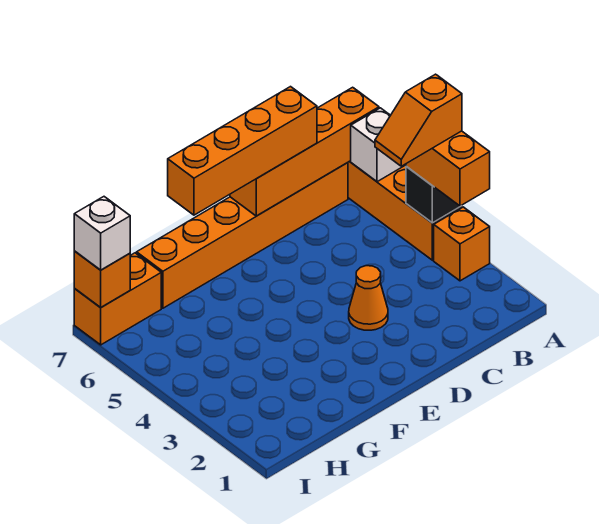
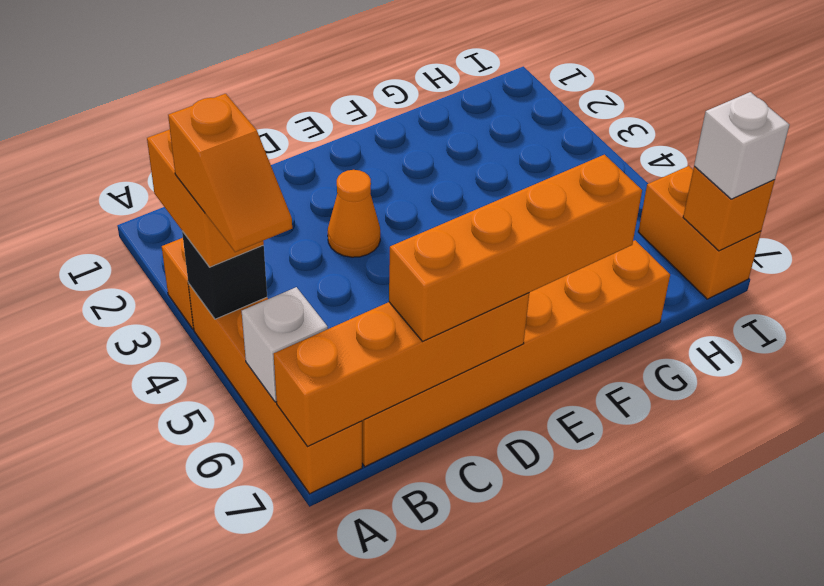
orange 1x2 slope [375,74,462,166] -> orange 1x2 slope turned to [168,94,292,252]
orange 1x2 brick [74,253,161,345] -> orange 1x2 brick turned to [638,166,761,299]

